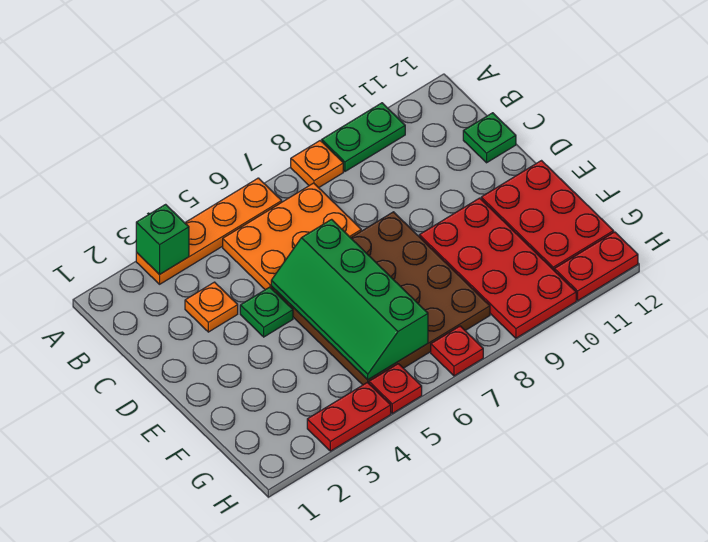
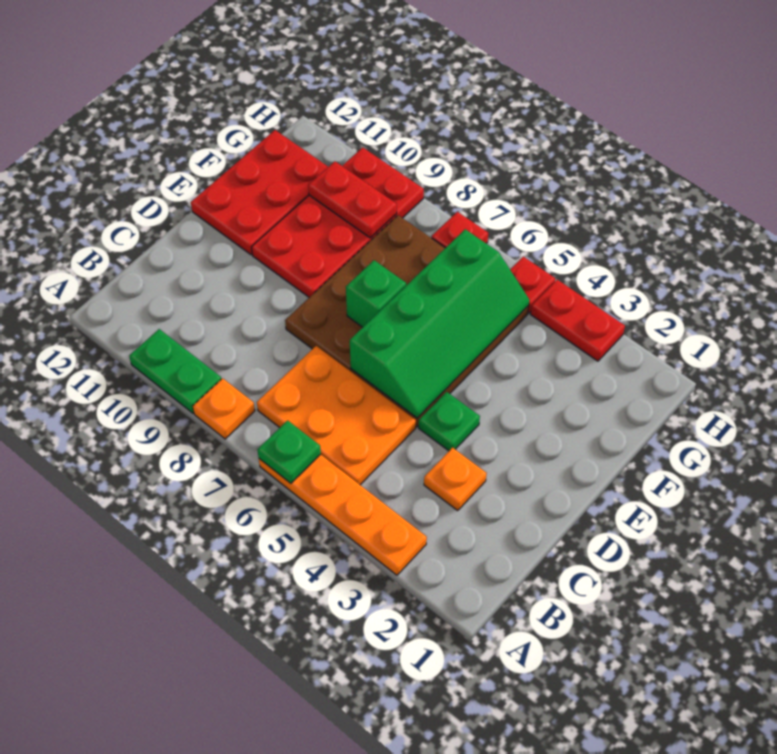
green 1x1 brick [136,204,189,275] -> green 1x1 brick moved to [346,260,406,327]
green 1x1 plate [463,113,516,163] -> green 1x1 plate moved to [257,420,321,483]
red 1x2 plate [554,232,638,300] -> red 1x2 plate moved to [308,161,397,238]

